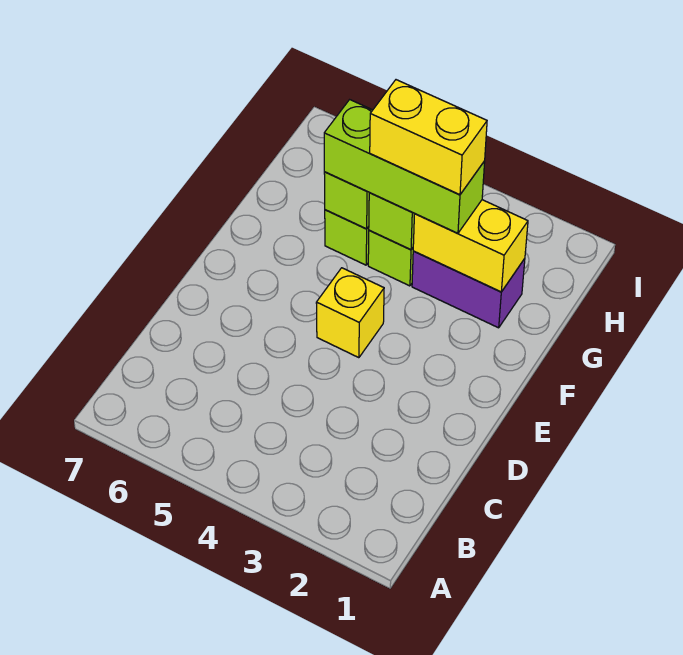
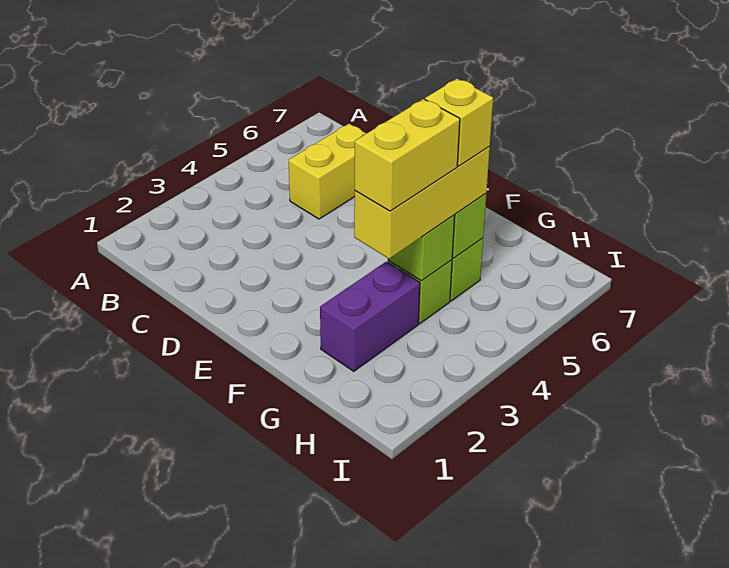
yellow 1x1 brick [316,268,384,358] -> yellow 1x1 brick moved to [425,79,493,166]
yellow 1x2 brick [413,200,528,292] -> yellow 1x2 brick moved to [289,124,366,219]
lime 1x3 brick [324,100,485,233] -> yellow 1x3 brick [354,146,490,259]

